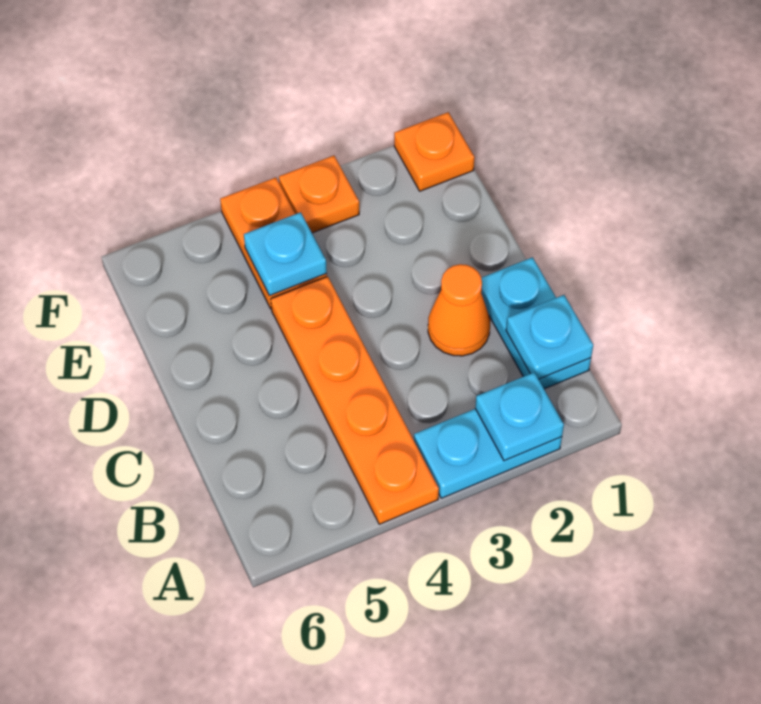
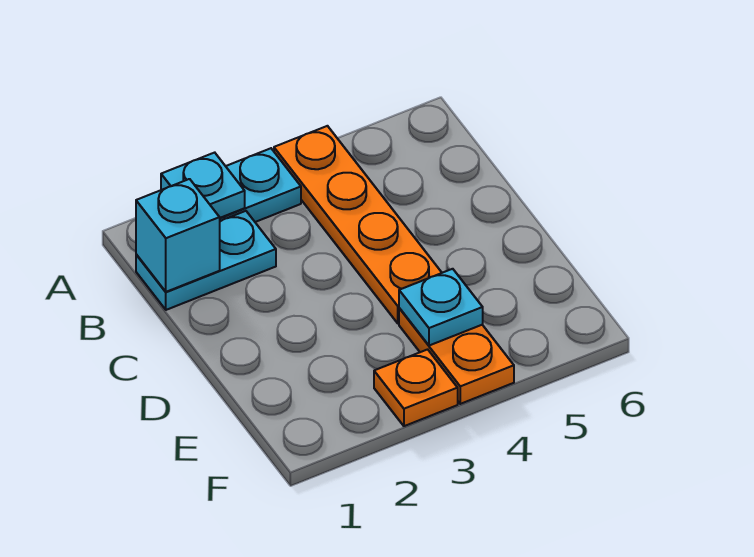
cyan 1x2 plate [481,257,591,389] -> cyan 1x2 plate turned to [136,211,276,310]
cyan 1x1 plate [506,295,593,379] -> cyan 1x1 brick [136,179,220,292]
orange 1x1 cone [428,264,490,356] -> none
orange 1x1 plate [394,112,474,191] -> none

